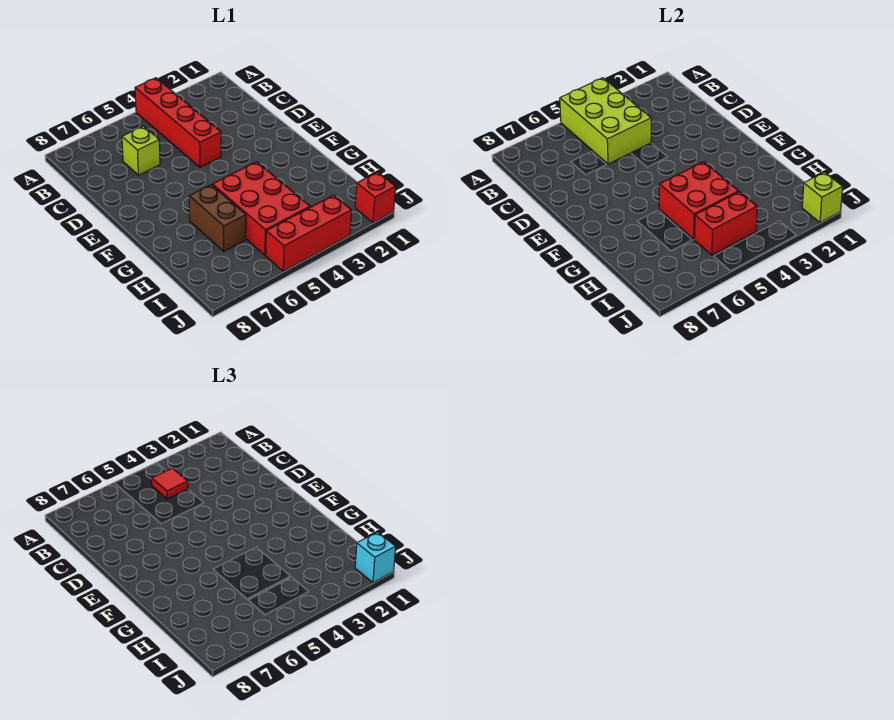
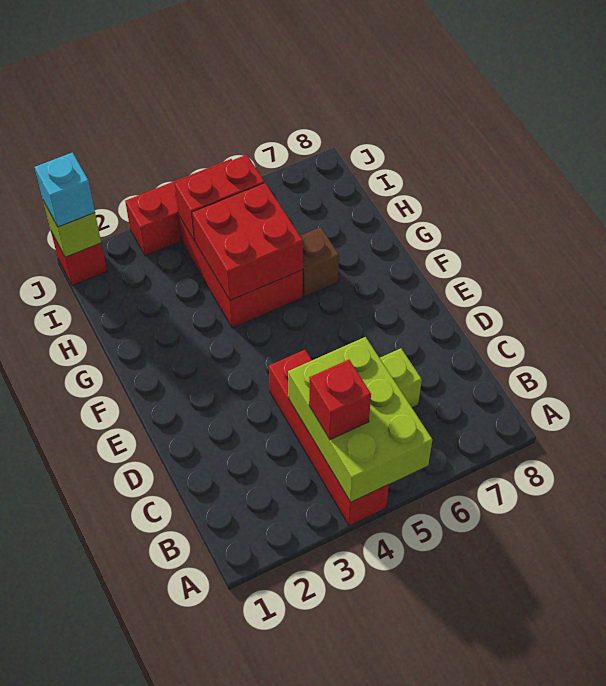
red 1x1 tile [152,468,188,499] -> red 1x1 brick [309,360,371,440]
brown 1x2 brick [189,185,246,251] -> brown 1x1 brick [300,227,339,297]

